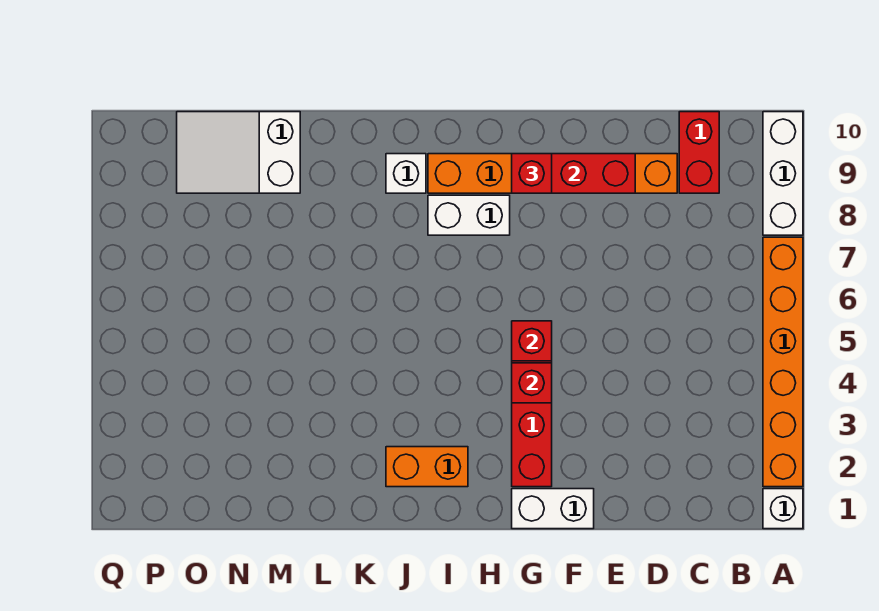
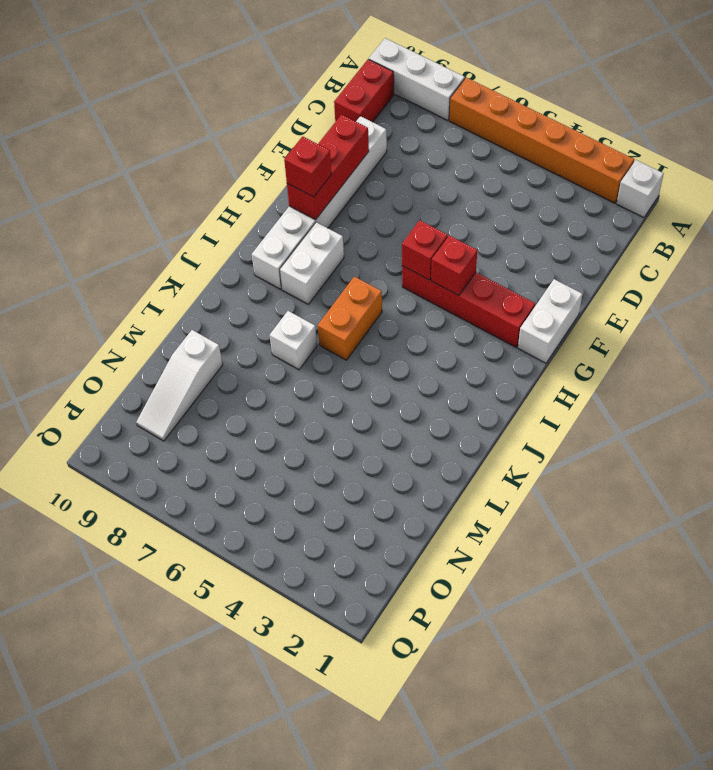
red 1x2 brick [679,112,719,193] -> red 1x2 brick turned to [334,59,394,122]
orange 1x6 brick [428,154,677,193] -> white 1x6 brick [252,116,387,289]
orange 1x2 brick [386,447,468,487] -> orange 1x2 brick moved to [318,276,382,360]
white 1x1 brick [386,154,426,193] -> white 1x1 brick moved to [270,311,317,370]
white 2x3 slope [177,112,300,193] -> white 1x3 slope [136,330,223,441]

